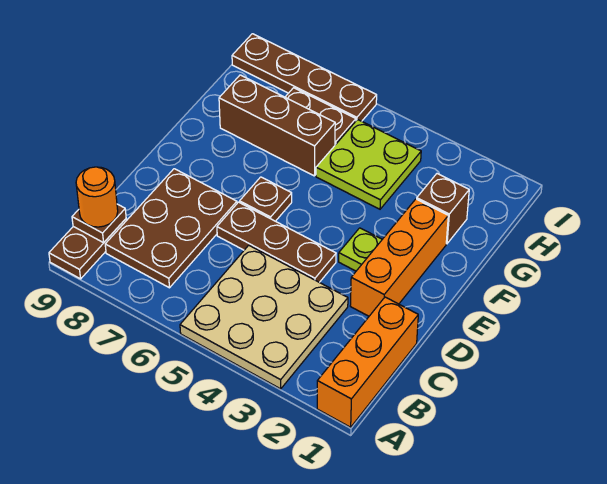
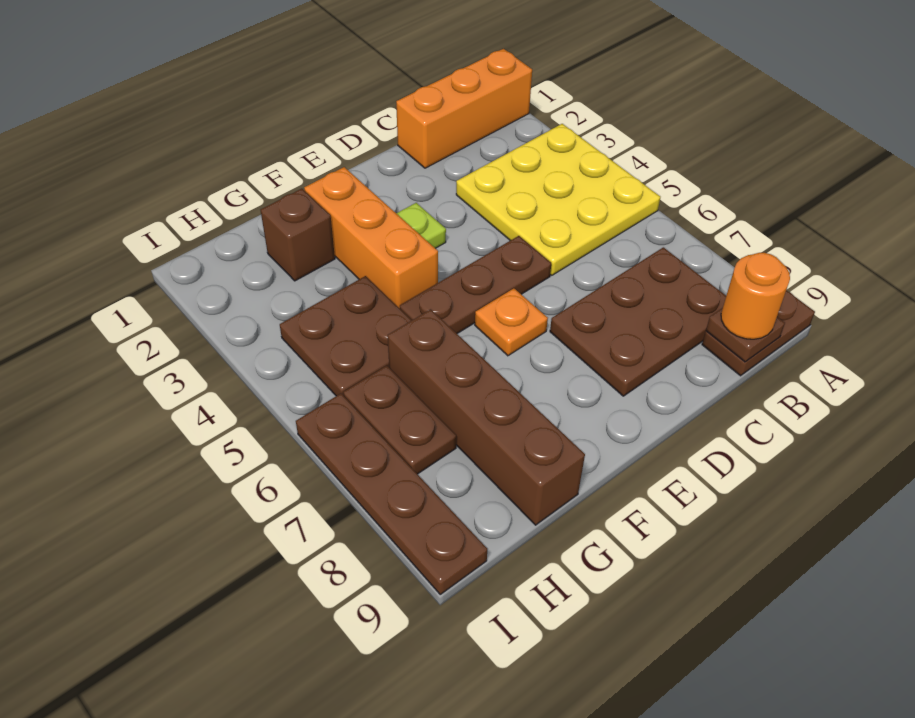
tan 3x3 plate [180,245,348,389] -> yellow 3x3 plate [456,124,660,275]
orange 1x3 brick [350,199,448,316] -> orange 1x3 brick turned to [304,167,438,308]
brown 1x3 plate [217,202,336,282] -> brown 1x3 plate turned to [400,236,551,333]
brown 1x1 plate [240,177,292,221] -> orange 1x1 plate [475,288,548,356]
lime 2x2 plate [316,120,421,209] -> brown 2x2 plate [280,276,412,396]
brown 1x3 brick [219,75,335,176] -> brown 1x4 brick [388,309,585,525]

